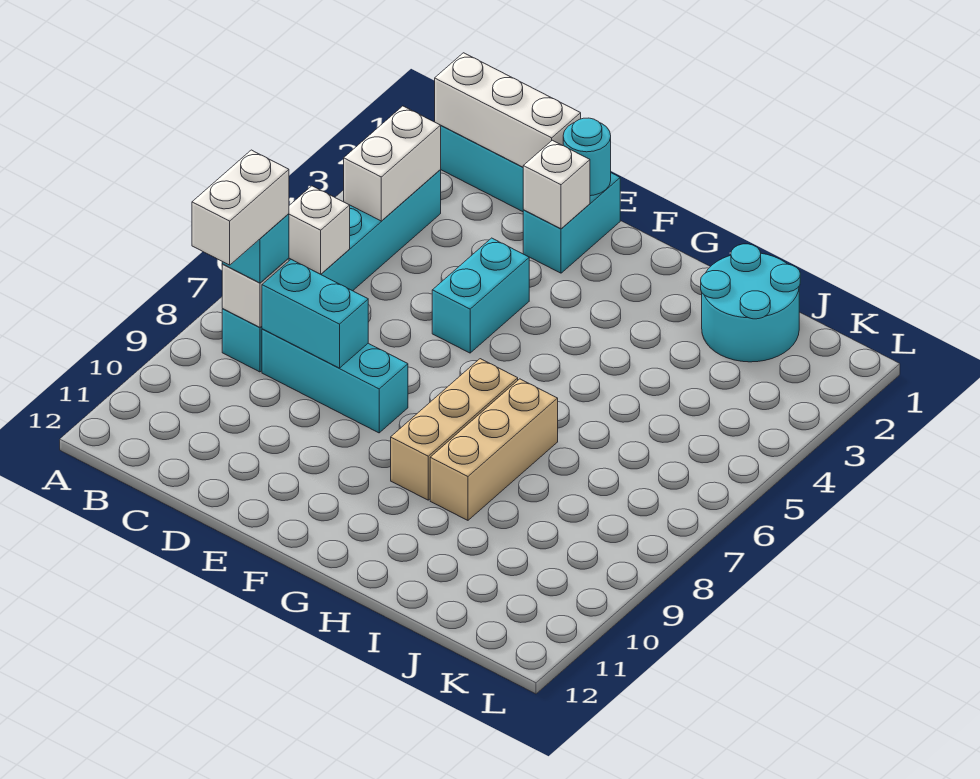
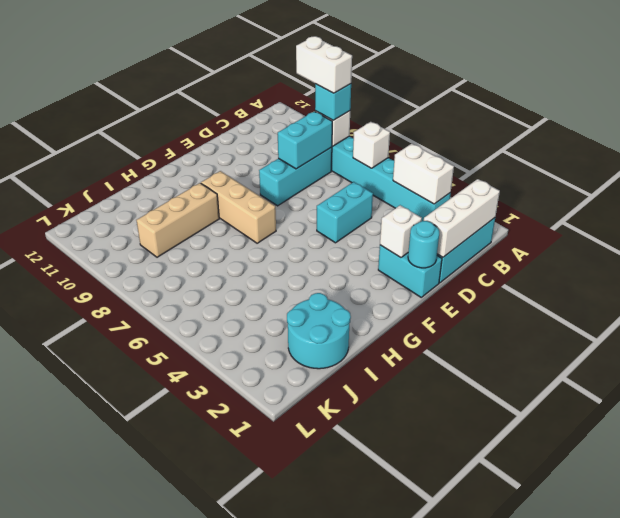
cyan 1x2 brick [432,238,529,353] -> cyan 1x2 brick turned to [317,182,373,243]
tan 1x3 brick [430,379,558,520] -> tan 1x3 brick turned to [136,183,219,257]

